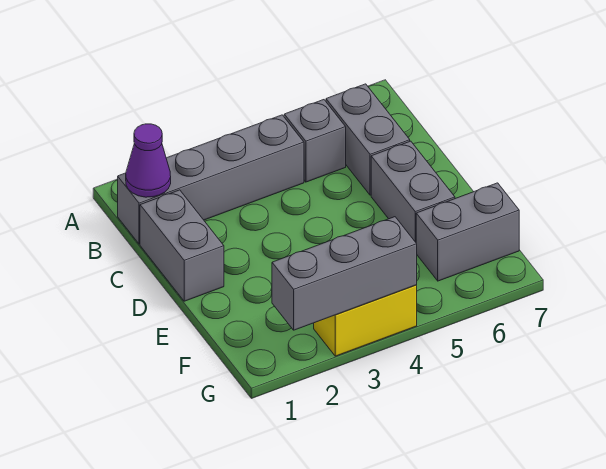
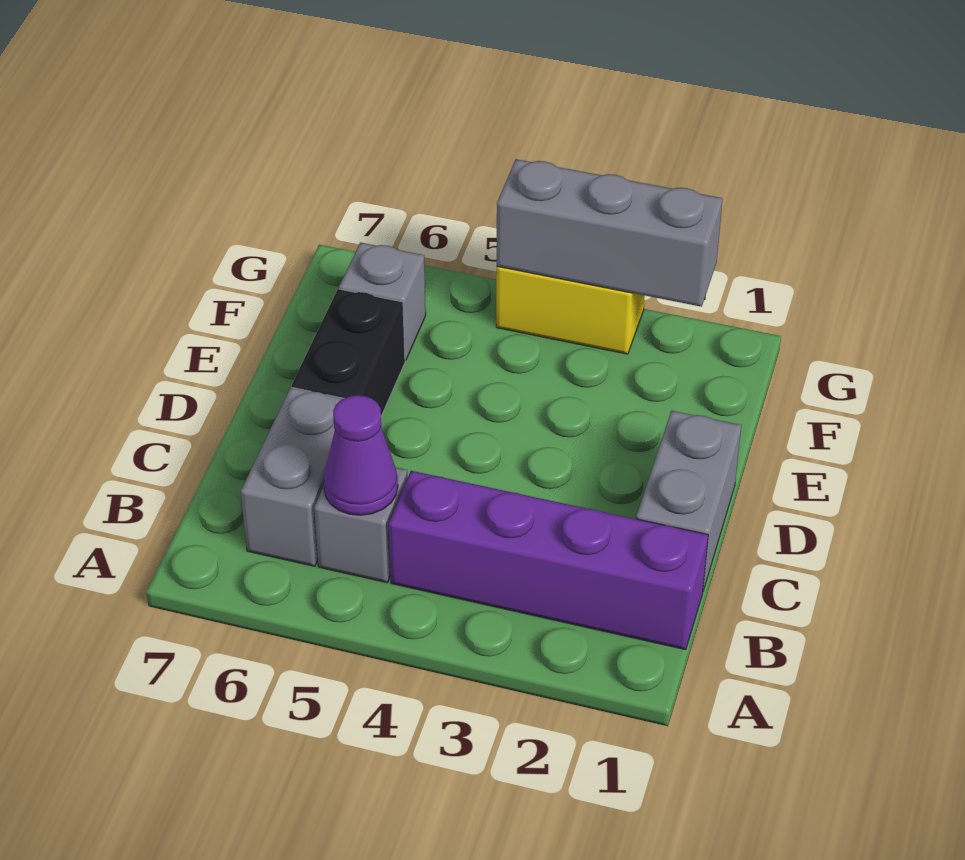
grey 1x4 brick [118,115,304,244] -> purple 1x4 brick [389,471,708,650]
purple 1x1 cone [126,124,171,197] -> purple 1x1 cone moved to [323,395,398,515]
grey 1x2 brick [371,141,455,242] -> black 1x2 brick [292,289,405,416]
grey 1x2 brick [416,183,519,281] -> grey 1x1 brick [339,242,426,360]

